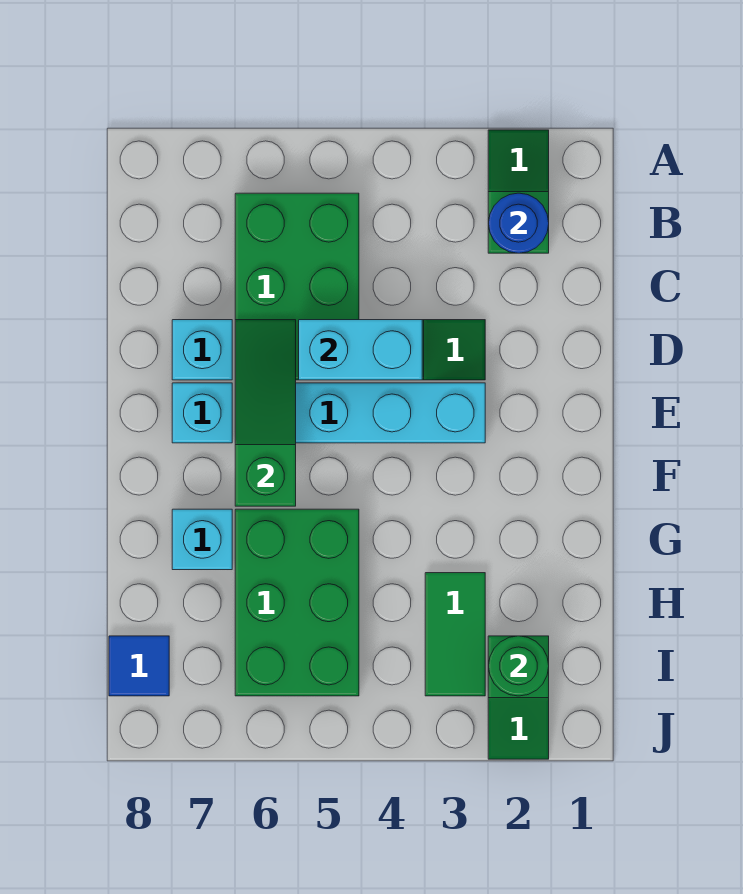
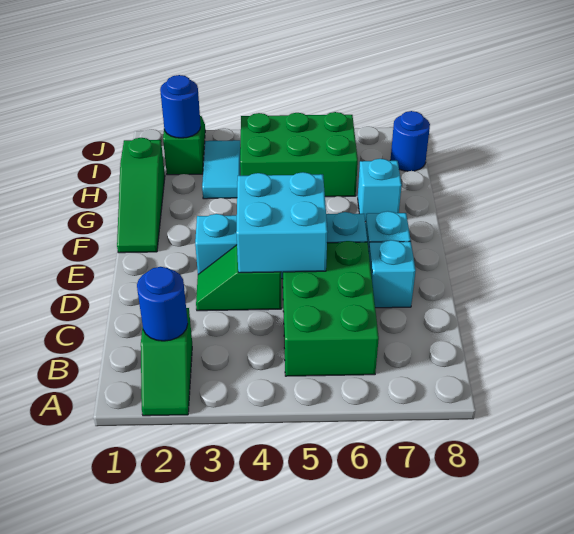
cyan 1x2 brick [299,320,422,380] -> cyan 2x2 brick [236,172,328,273]
green 1x3 slope [235,320,296,506] -> green 1x3 slope moved to [117,138,165,253]
green 2x3 brick [235,509,359,696] -> green 2x3 brick turned to [240,112,358,197]
green 1x2 tile [425,573,485,696] -> cyan 1x2 tile [202,140,241,199]
green 1x1 round brick [489,636,549,696] -> blue 1x1 round brick [160,75,201,138]
blue 1x1 tile [109,636,169,696] -> blue 1x1 round brick [390,111,430,171]

